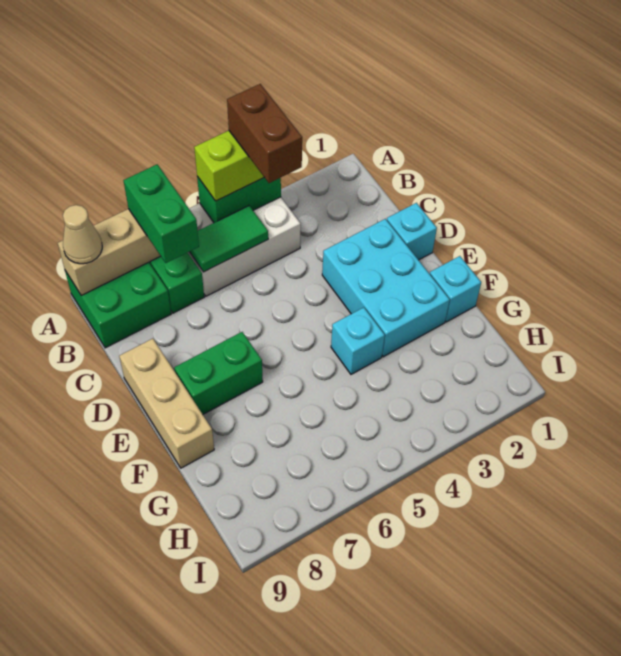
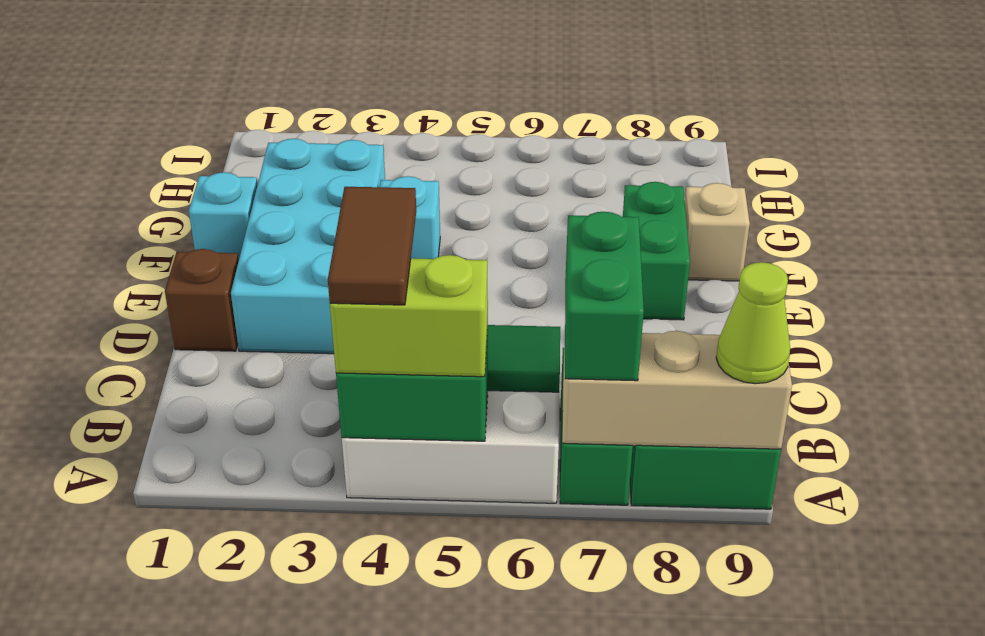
brown 1x2 brick [227,84,302,183] -> brown 1x2 tile [328,187,416,305]
tan 1x1 cone [63,205,102,264] -> lime 1x1 cone [716,262,790,384]
cyan 1x1 brick [387,203,437,260] -> brown 1x1 brick [165,249,239,351]
cyan 2x3 brick [322,219,450,357] -> cyan 2x4 brick [231,139,385,354]
tan 1x3 brick [119,339,214,468] -> tan 1x1 brick [685,183,750,281]
green 1x2 brick [174,332,263,414] -> green 1x2 brick turned to [623,182,690,320]

